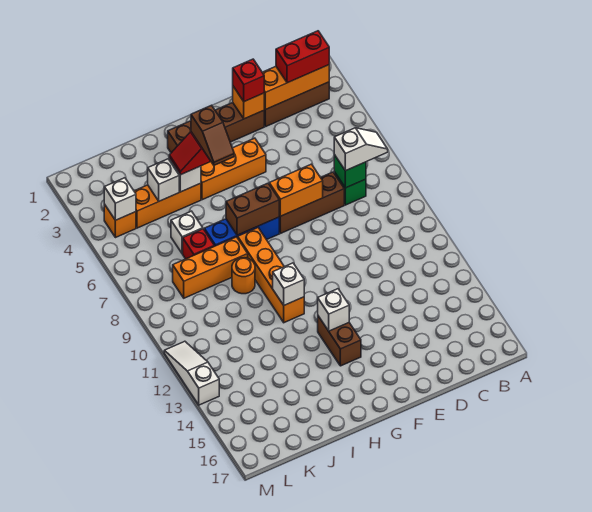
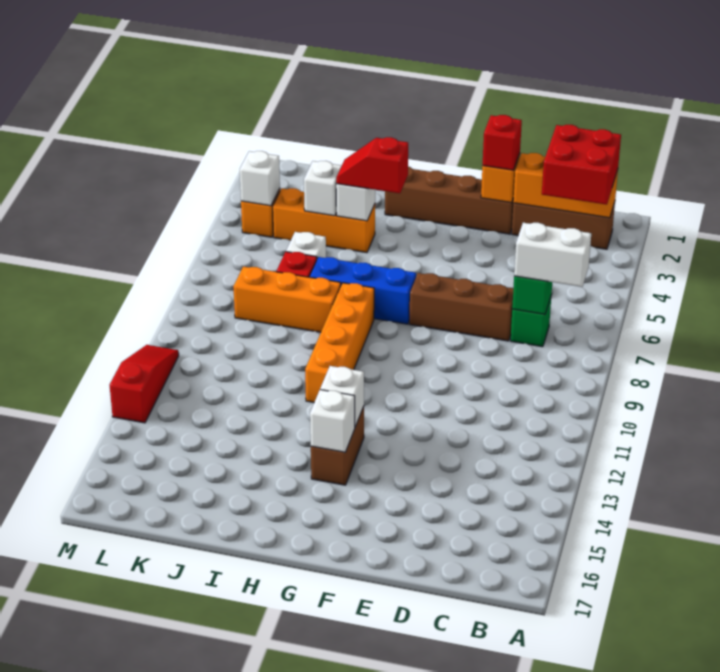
red 1x2 brick [276,31,329,83] -> red 2x2 brick [542,125,621,205]
white 1x2 slope [334,128,388,171] -> white 1x2 brick [514,223,591,287]
orange 1x2 brick [269,164,323,216] -> none
orange 1x3 brick [201,138,266,200] -> none
brown 1x2 brick [226,183,279,235] -> none
brown 1x2 slope [191,105,234,165] -> none
white 1x1 brick [273,263,304,305] -> white 1x1 brick moved to [310,390,355,452]
orange 1x1 round brick [232,258,255,294] -> none
white 1x3 slope [164,341,219,405] -> red 1x3 slope [110,345,179,423]

